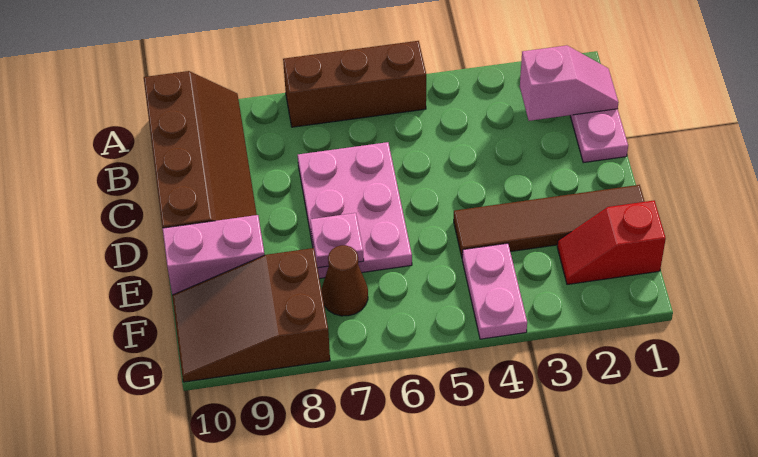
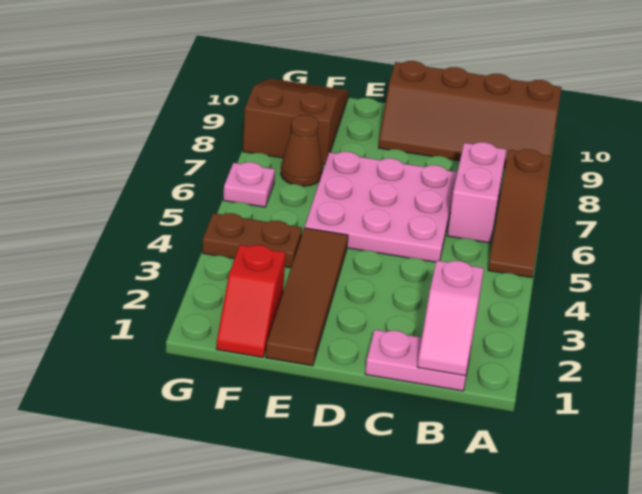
brown 1x3 brick [283,41,426,127] -> brown 1x3 slope [488,149,551,278]
pink 2x3 plate [298,142,412,279] -> pink 3x3 plate [305,152,457,262]
pink 1x1 plate [310,213,364,268] -> pink 1x1 plate moved to [223,162,275,207]
pink 1x2 brick [163,215,264,295] -> pink 1x2 brick moved to [448,142,506,243]
red 1x2 slope [557,201,666,285] -> red 1x2 slope turned to [217,245,286,357]
pink 1x2 plate [462,243,527,339] -> brown 1x2 plate [202,213,302,268]

